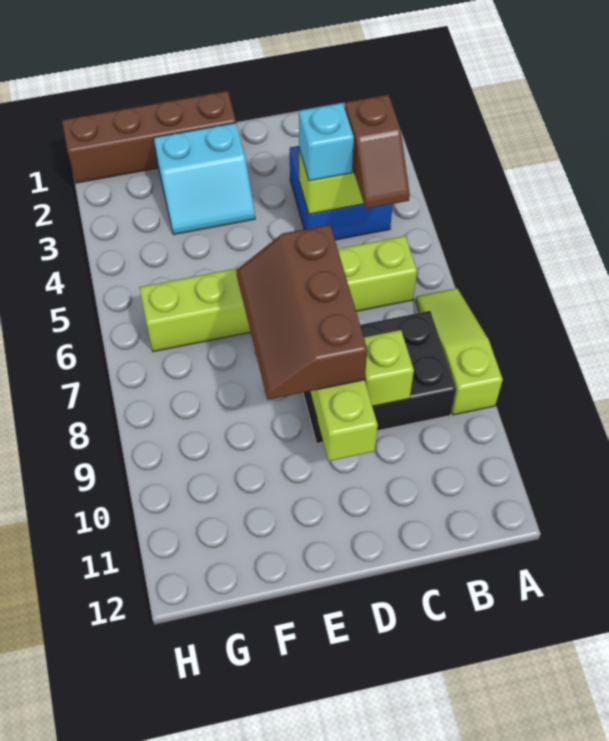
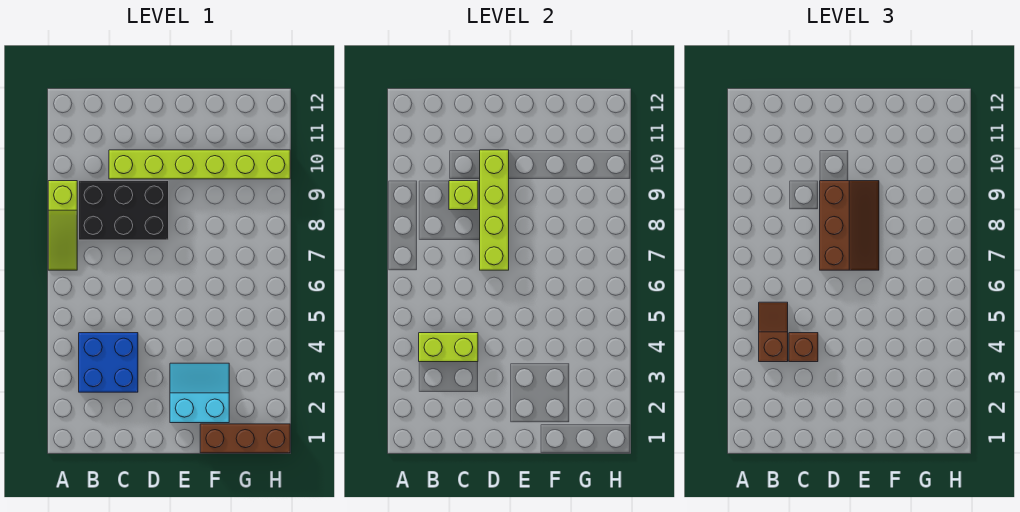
lime 1x6 brick [139,236,417,352] -> lime 1x6 brick moved to [109,150,290,179]
cyan 1x1 brick [299,103,354,181] -> brown 1x1 brick [789,333,818,362]
brown 1x4 brick [62,91,236,183] -> brown 1x3 brick [200,424,290,453]

